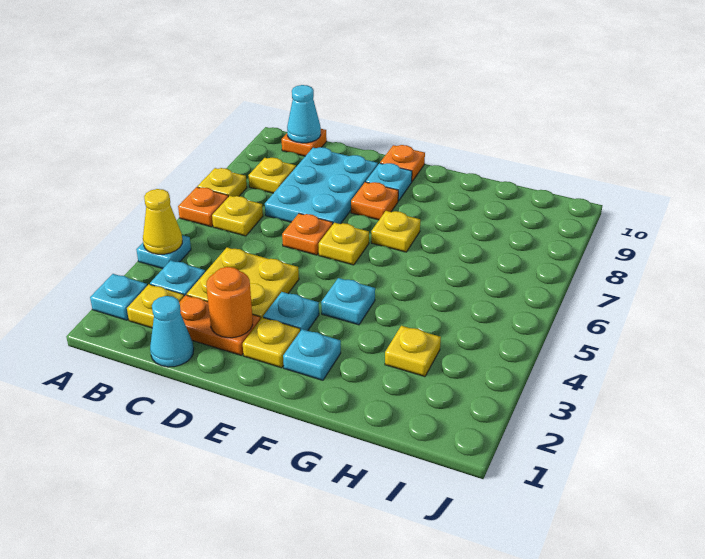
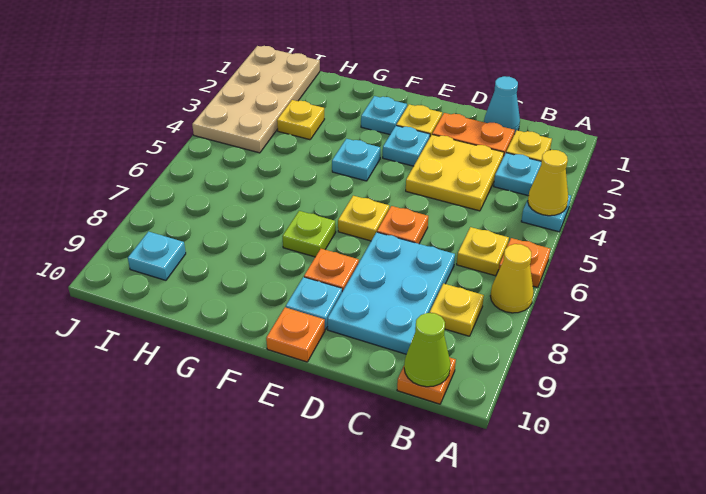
cyan 1x1 plate [90,274,147,320] -> cyan 1x1 plate moved to [128,232,186,280]
yellow 1x1 plate [197,168,247,197] -> yellow 1x1 cone [490,244,534,313]
cyan 1x1 cone [287,85,321,143] -> lime 1x1 cone [404,313,451,387]
orange 1x1 round brick [206,267,253,338] -> none
yellow 1x1 plate [371,211,420,252] -> lime 1x1 plate [282,211,336,257]
none -> tan 2x4 plate [192,46,320,153]

